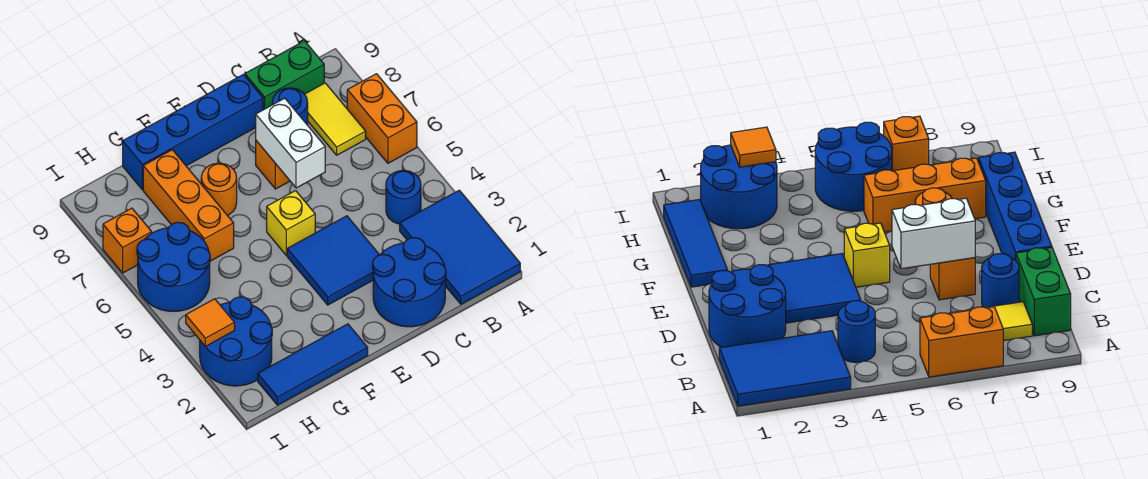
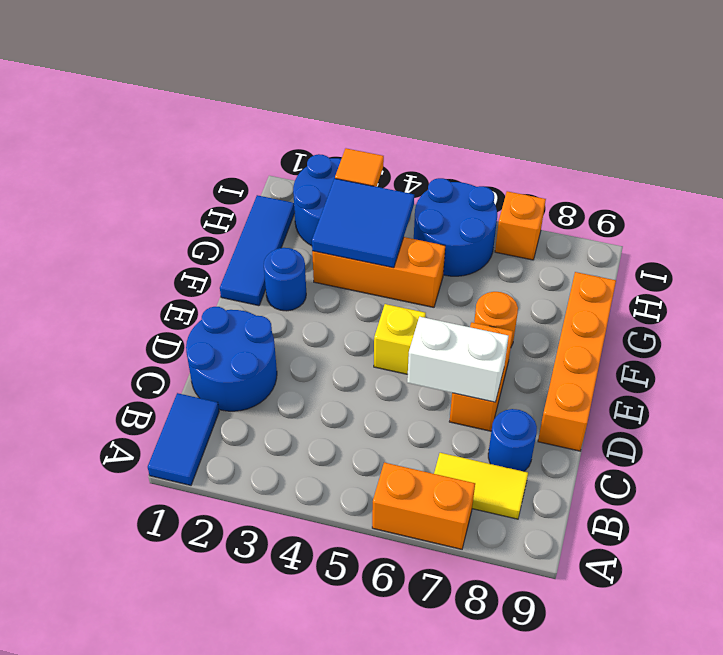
blue 2x3 tile [400,190,520,304] -> blue 1x2 tile [148,393,219,485]
blue 1x1 round brick [386,170,421,224] -> blue 1x1 round brick moved to [264,248,306,311]
green 1x2 brick [245,41,324,110] -> none
blue 2x2 tile [287,216,379,305] -> blue 2x2 tile moved to [312,179,414,268]
orange 1x1 brick [256,141,290,189] -> orange 1x2 brick [449,322,513,431]
blue 1x4 brick [123,74,263,190] -> orange 1x4 brick [538,272,616,451]
orange 1x3 brick [143,150,234,261] -> orange 1x3 brick moved to [312,237,445,307]

